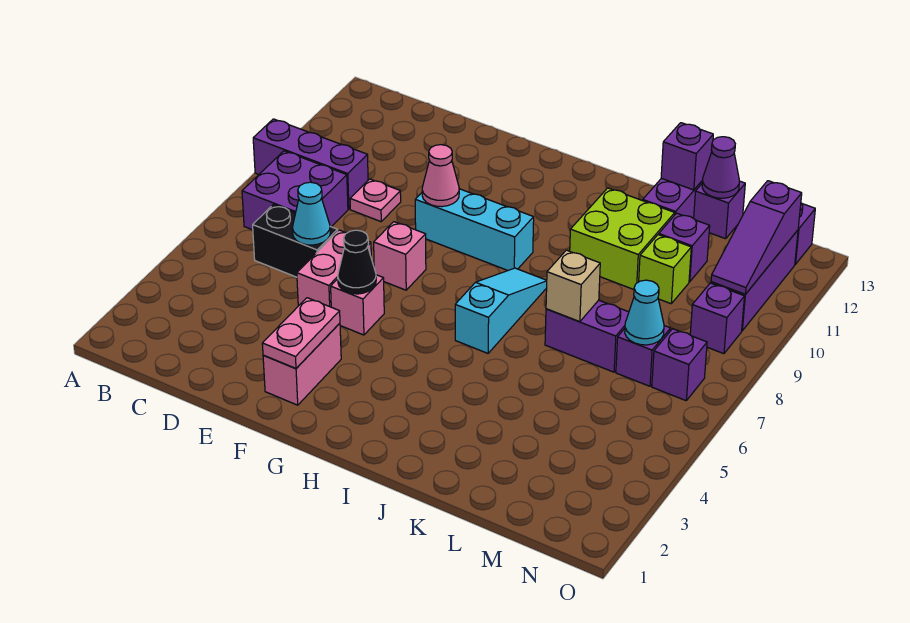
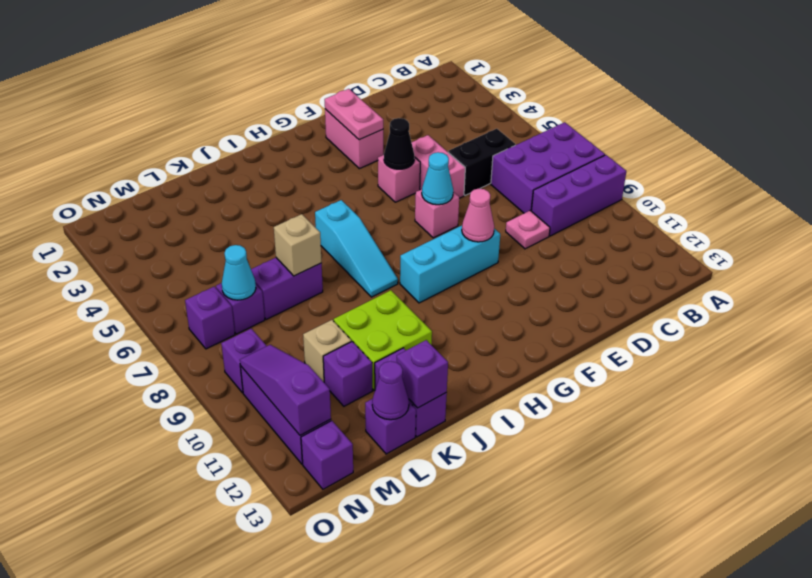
purple 2x2 brick [242,151,348,230] -> purple 2x3 brick [491,122,605,213]
cyan 1x1 cone [292,182,330,245] -> cyan 1x1 cone moved to [422,152,453,205]
lime 1x1 brick [639,235,691,304] -> tan 1x1 brick [303,320,351,382]

